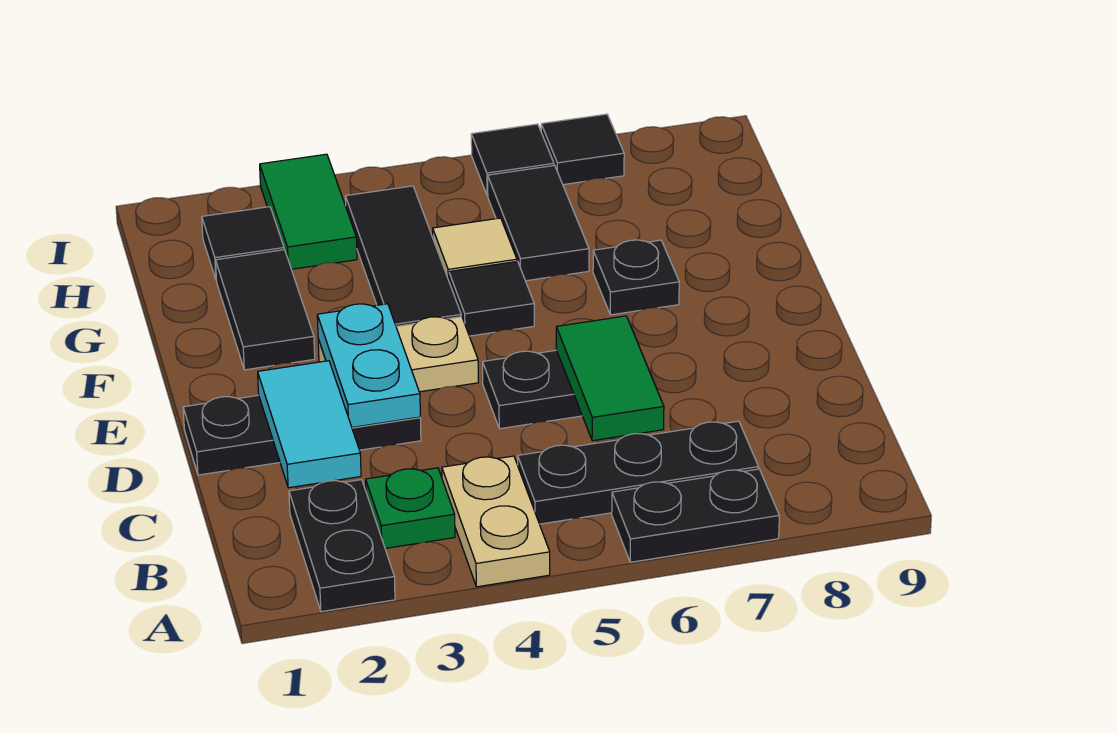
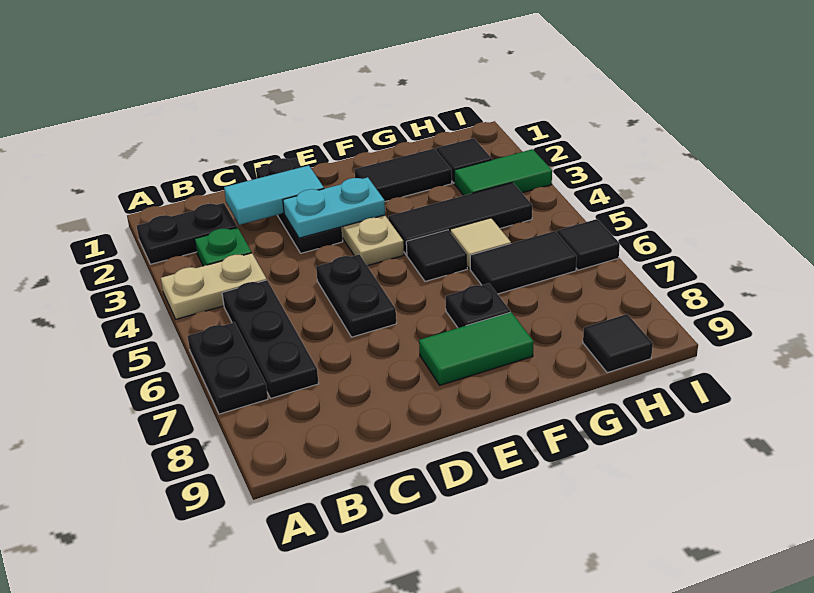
green 1x2 tile [556,316,664,441] -> green 1x2 tile moved to [419,312,534,385]
black 1x1 tile [541,114,624,185] -> black 1x1 tile moved to [583,314,653,373]

